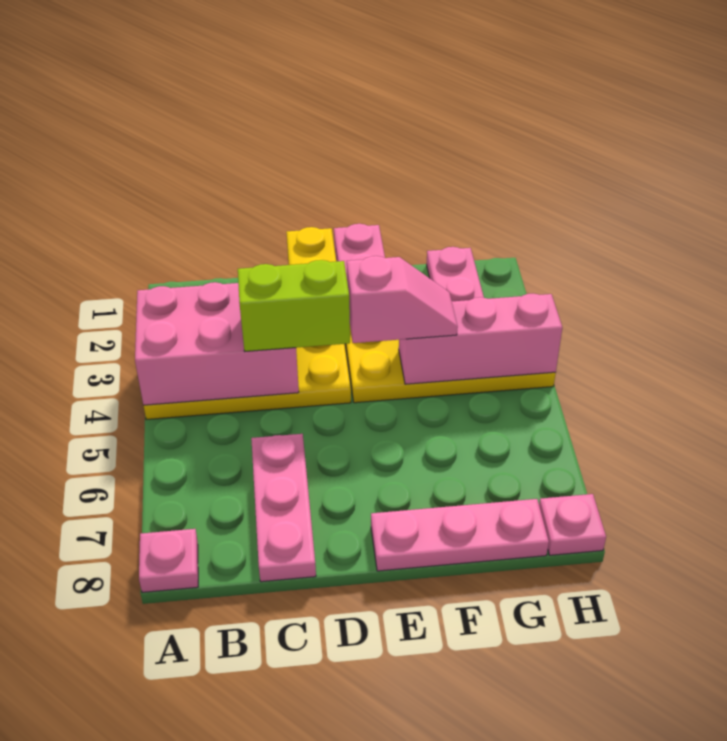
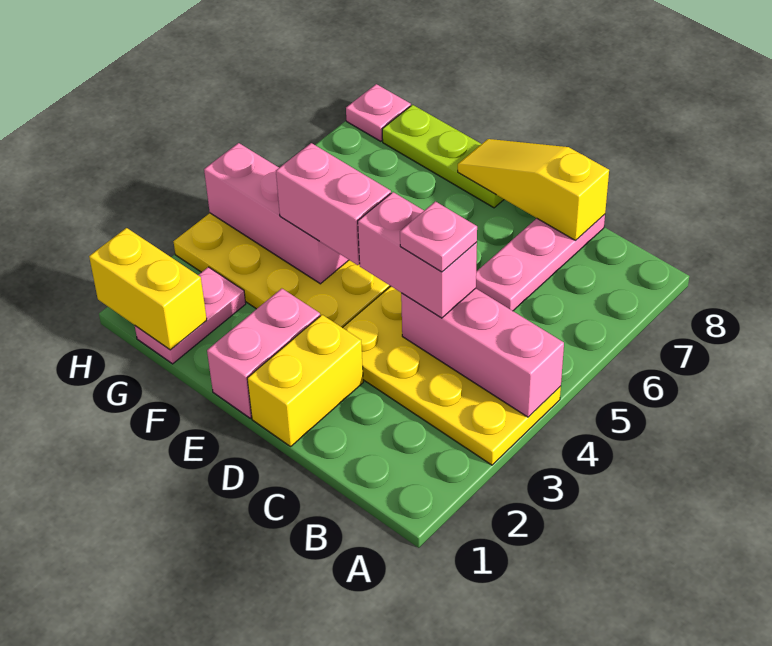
pink 2x3 brick [135,282,299,405] -> pink 1x3 brick [401,288,564,417]
pink 1x1 plate [139,529,198,592] -> pink 1x1 plate moved to [400,201,477,272]
lime 1x2 brick [238,260,350,351] -> pink 1x2 brick [358,192,477,318]
none -> yellow 1x3 slope [458,139,609,241]
pink 1x2 slope [347,256,458,343] -> pink 1x2 brick [276,143,391,265]
pink 1x3 plate [371,499,549,571] -> lime 1x3 plate [382,105,504,208]
none -> yellow 1x2 brick [89,228,207,350]

